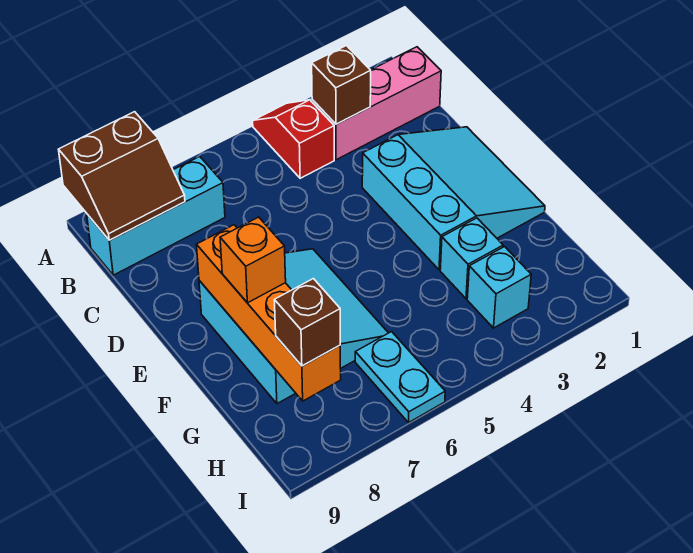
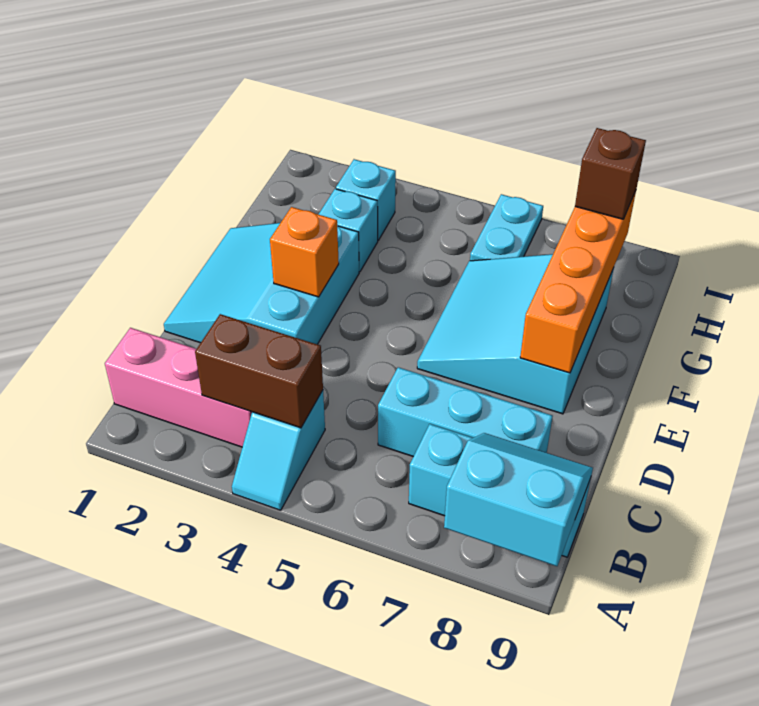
red 1x2 slope [253,100,334,178] -> cyan 1x2 slope [232,390,325,510]
brown 2x2 slope [59,112,185,240] -> cyan 2x2 slope [444,433,593,566]
brown 1x1 brick [312,46,371,124] -> brown 1x2 brick [195,314,323,428]
none -> cyan 1x3 brick [378,367,553,457]
orange 1x1 brick [220,217,286,303] -> orange 1x1 brick moved to [270,207,339,297]

